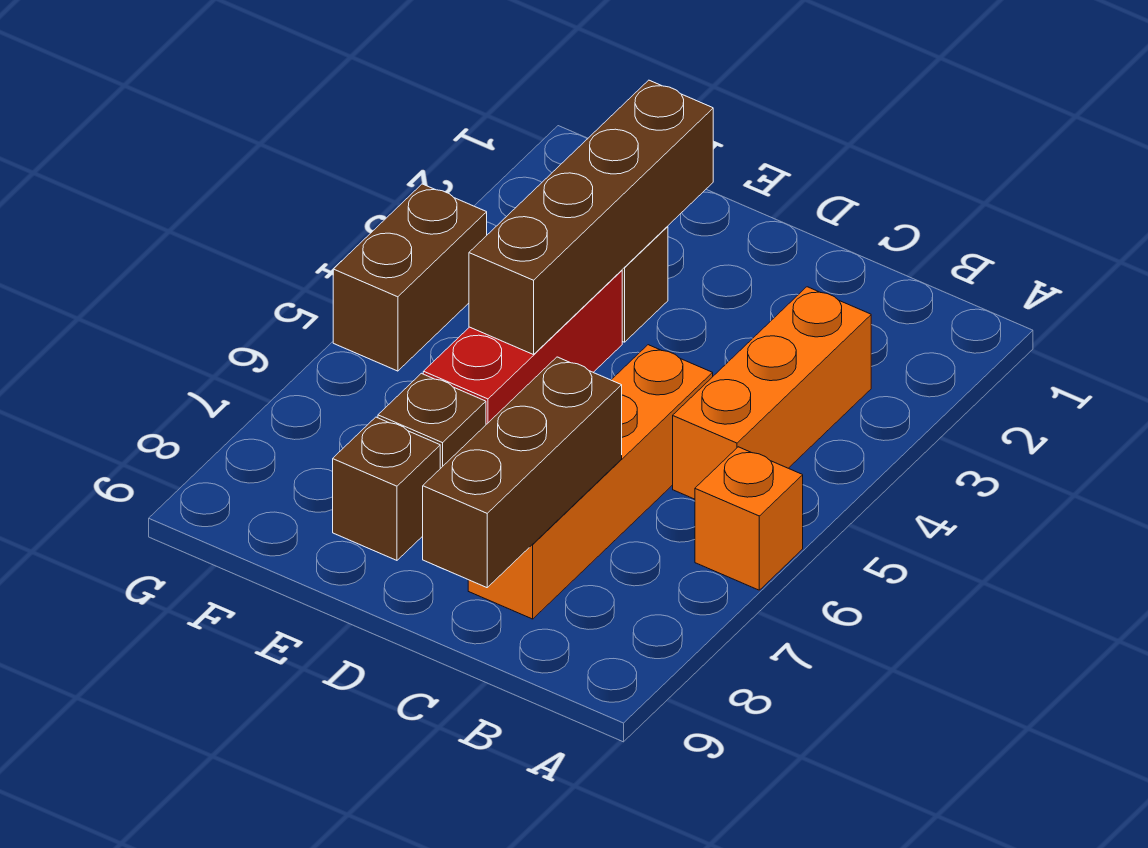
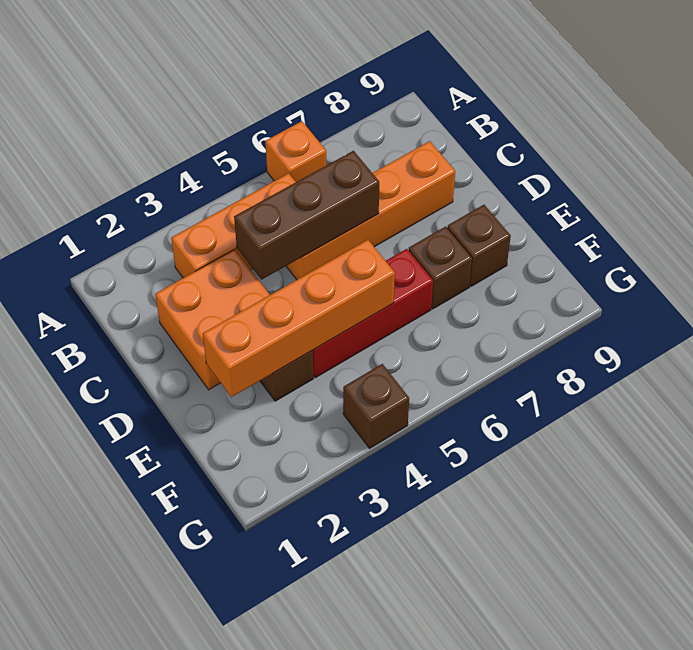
none -> orange 2x2 brick [155,250,270,390]
brown 1x3 brick [423,357,622,588] -> brown 1x3 brick moved to [234,151,379,280]
brown 1x4 brick [469,80,713,355] -> orange 1x4 brick [203,240,395,397]
brown 1x2 brick [333,184,487,371] -> brown 1x1 brick [343,364,409,448]

